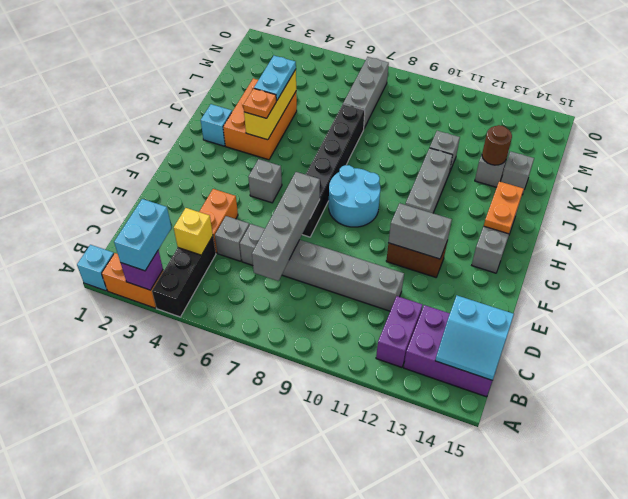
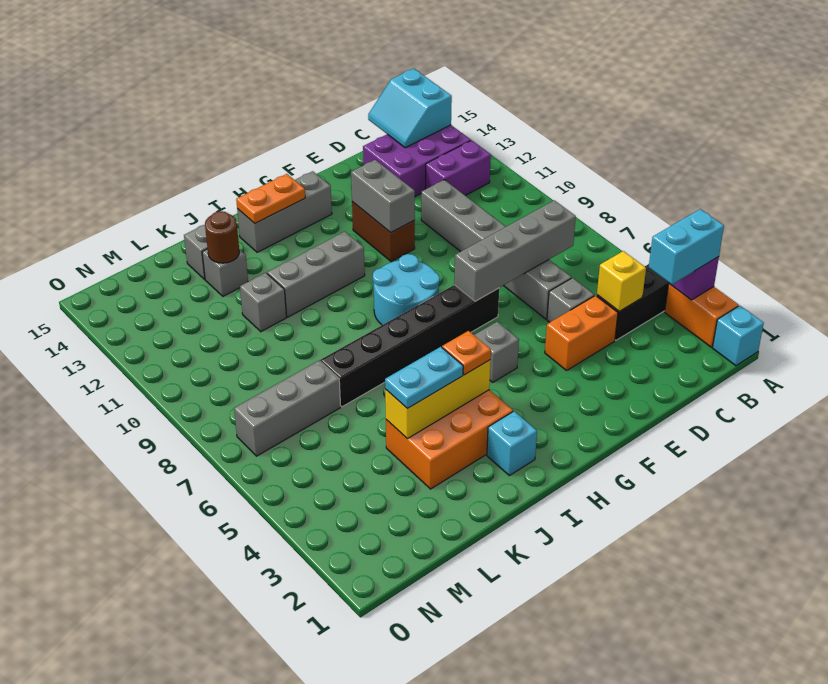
purple 2x3 brick [404,305,492,397] -> purple 2x3 brick turned to [363,125,471,196]
cyan 2x2 slope [435,296,514,380] -> cyan 2x2 slope turned to [368,69,452,148]

